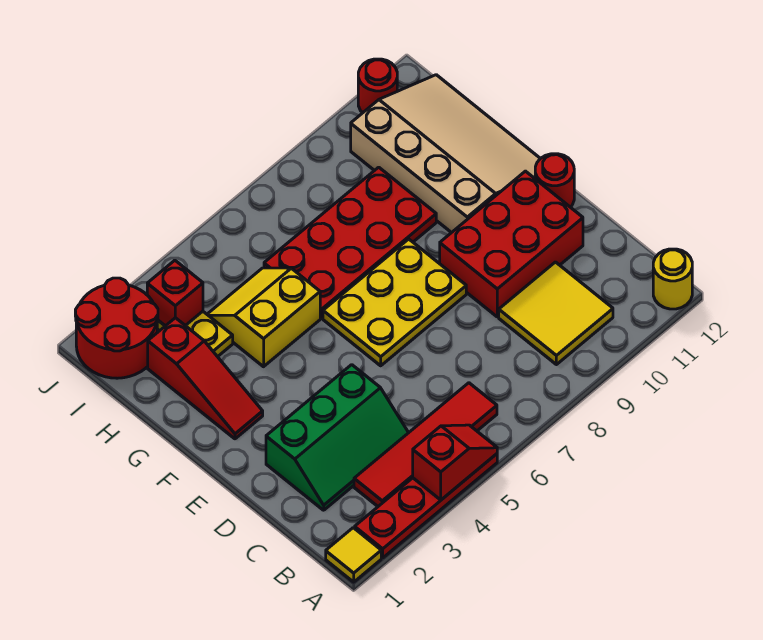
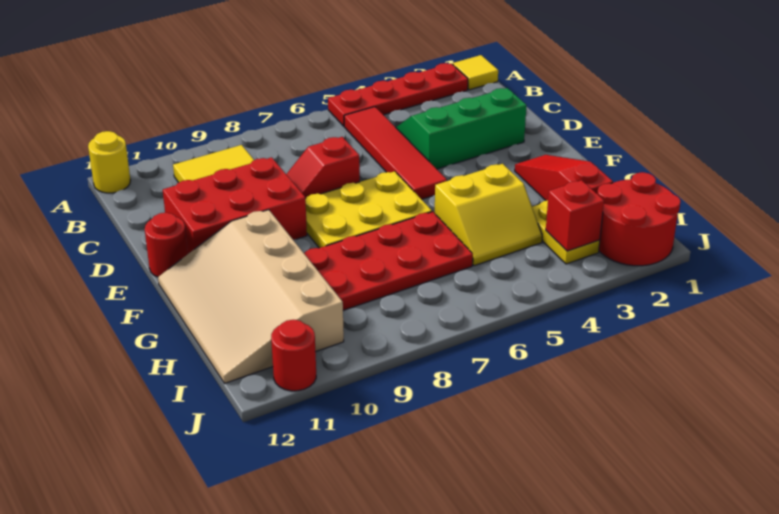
red 1x2 slope [413,425,497,500] -> red 1x2 slope moved to [286,137,360,199]
red 1x4 tile [354,383,497,506] -> red 1x4 tile turned to [344,107,447,199]

